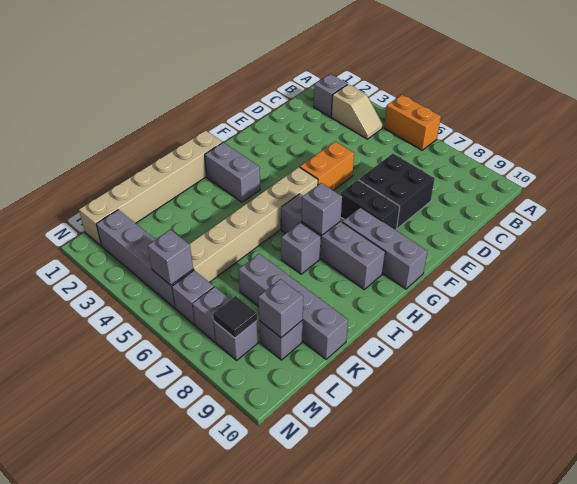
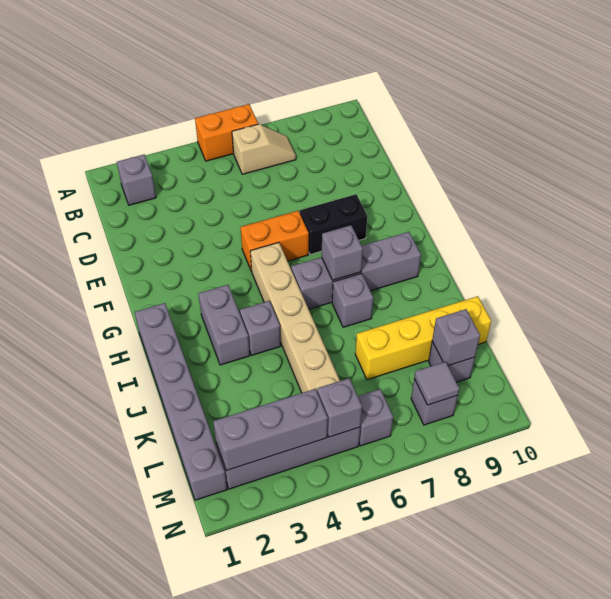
tan 1x2 slope [331,84,383,139] -> tan 1x2 slope moved to [232,124,296,174]
black 2x2 brick [359,153,435,229] -> none
orange 1x2 brick [300,141,354,190] -> orange 1x2 brick turned to [241,211,309,271]
grey 1x3 brick [343,207,427,289] -> grey 1x3 brick moved to [213,389,328,471]
tan 1x6 brick [79,130,223,246] -> grey 1x6 brick [135,303,227,500]
grey 1x2 brick [205,142,260,202] -> grey 1x2 brick turned to [198,285,250,365]
grey 1x4 brick [238,254,348,359] -> yellow 1x4 brick [355,296,491,380]
grey 1x1 brick [193,287,231,342] -> grey 1x1 brick moved to [240,301,281,355]
black 1x1 tile [213,296,257,338] -> grey 1x1 tile [414,362,459,405]

